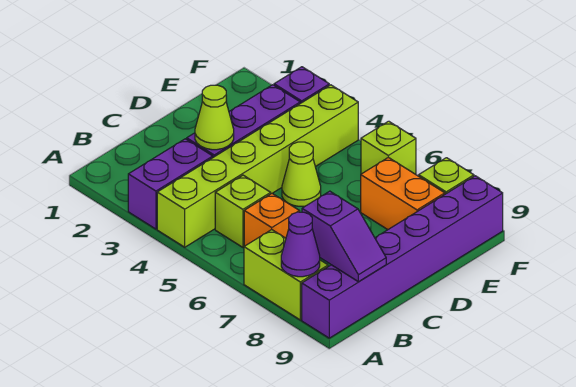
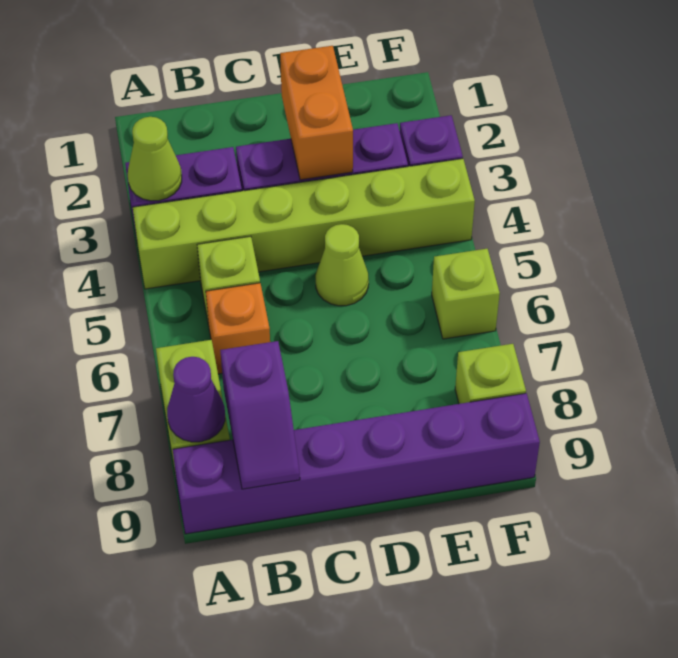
lime 1x1 cone [195,85,234,150] -> lime 1x1 cone moved to [128,117,182,201]
orange 1x2 brick [361,157,445,230] -> orange 1x2 brick moved to [280,46,353,180]

